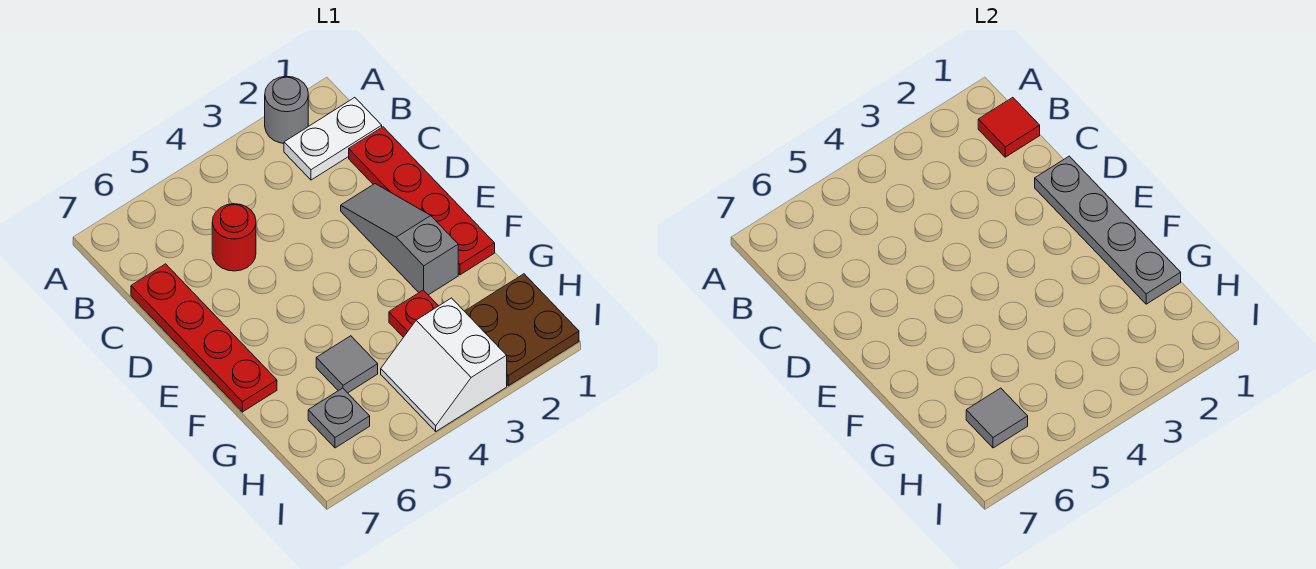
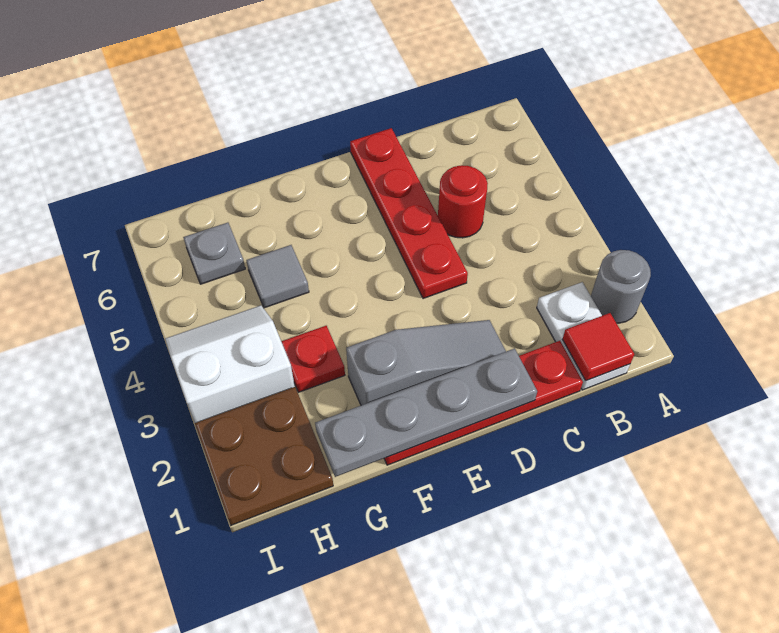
red 1x4 plate [131,264,277,412] -> red 1x4 plate turned to [350,128,468,299]
grey 1x1 tile [966,388,1028,448] -> none

